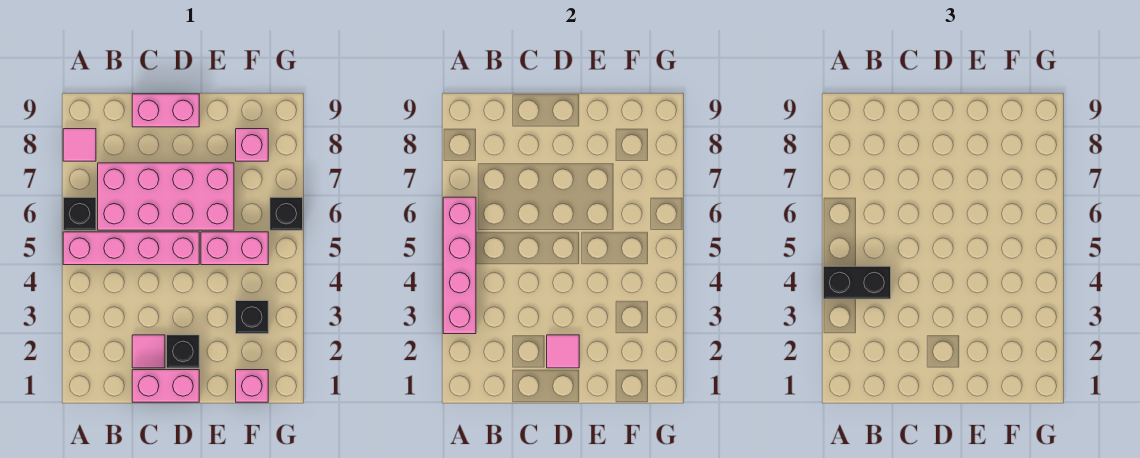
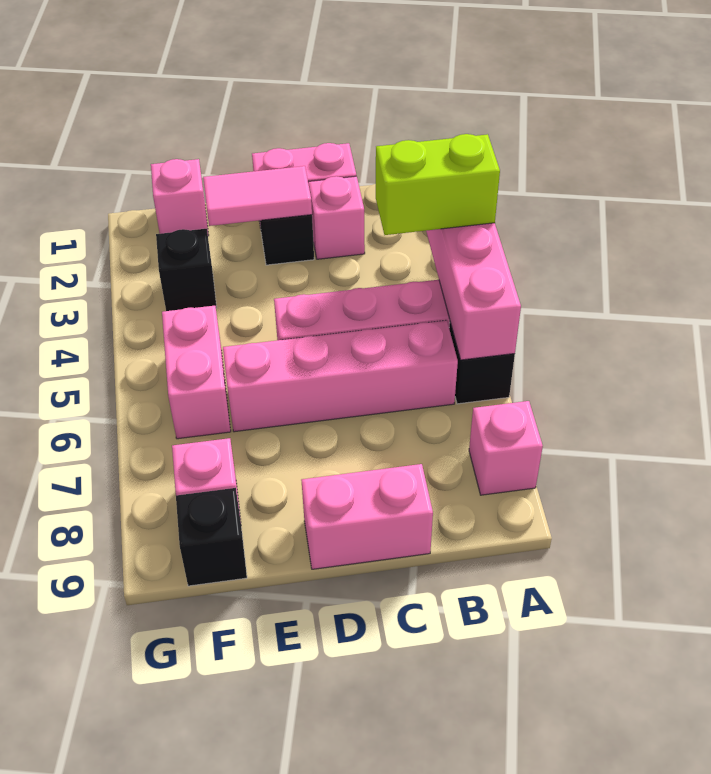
black 1x2 brick [823,266,891,299] -> lime 1x2 brick [376,134,500,235]
pink 1x1 tile [63,129,96,161] -> pink 1x1 brick [469,401,543,495]
pink 2x4 brick [98,163,234,230] -> pink 1x4 brick [223,320,458,432]
pink 1x1 tile [132,335,165,368] -> pink 1x1 brick [308,176,365,259]
pink 1x1 tile [547,335,579,368] -> pink 1x2 tile [203,166,312,226]
pink 1x2 brick [201,232,268,265] -> pink 1x2 brick turned to [162,306,231,439]
black 1x1 brick [270,197,303,230] -> black 1x1 brick moved to [176,488,247,586]

